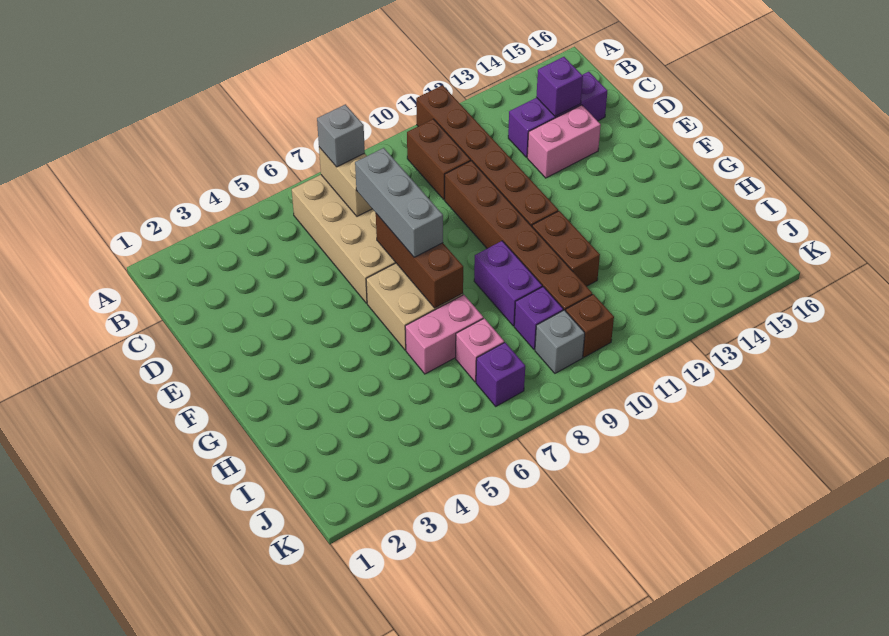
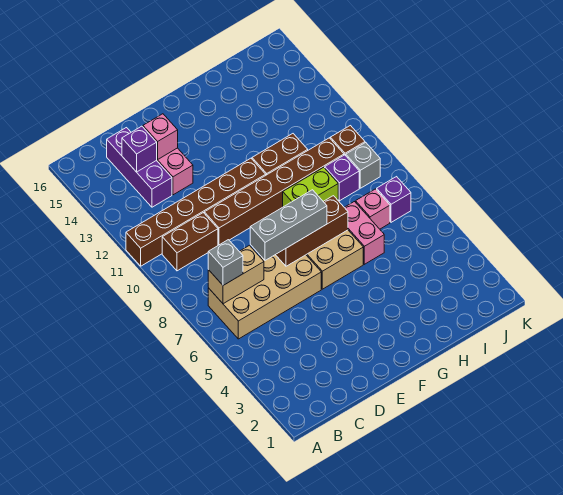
none -> pink 1x1 brick [143,114,178,160]
purple 1x2 brick [474,241,542,326] -> lime 1x2 brick [283,167,338,207]

